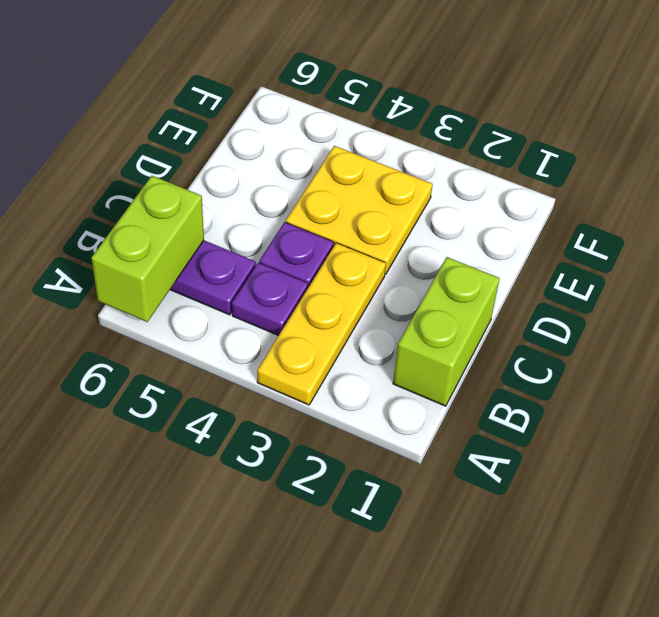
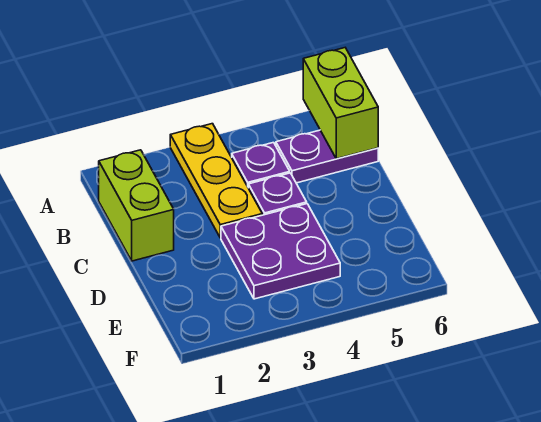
yellow 2x2 plate [286,146,433,274] -> purple 2x2 plate [221,204,340,299]

